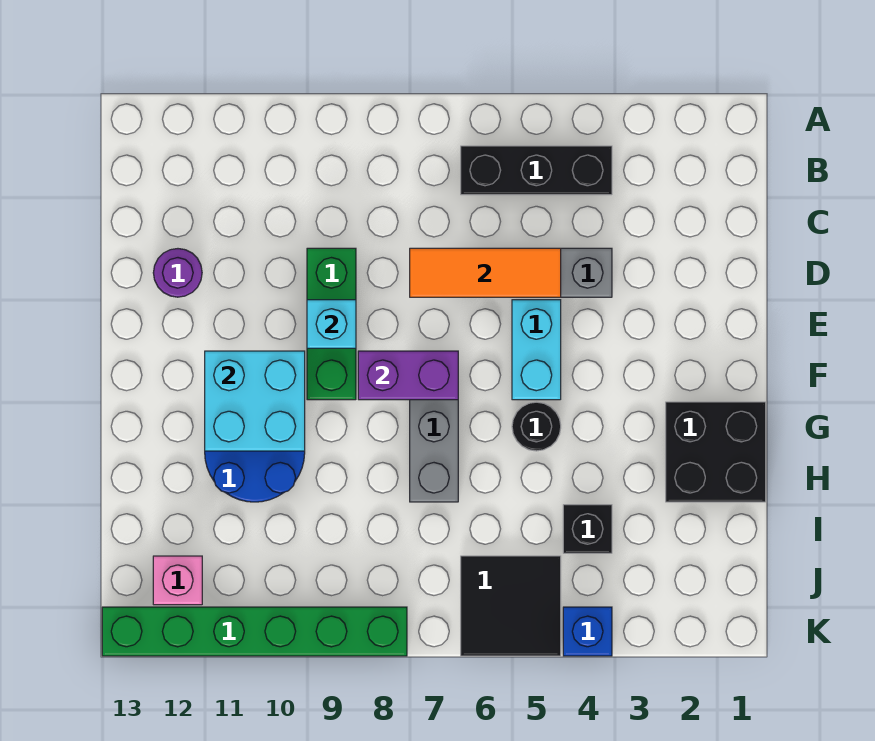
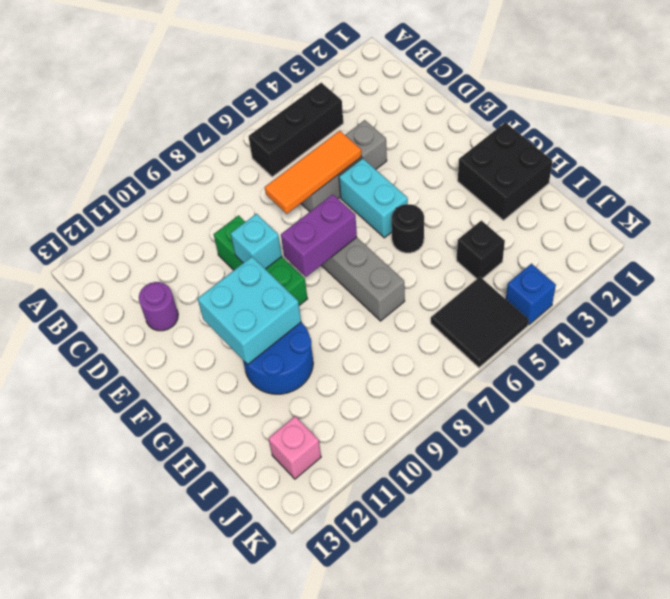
green 1x6 brick [102,607,407,656] -> none

